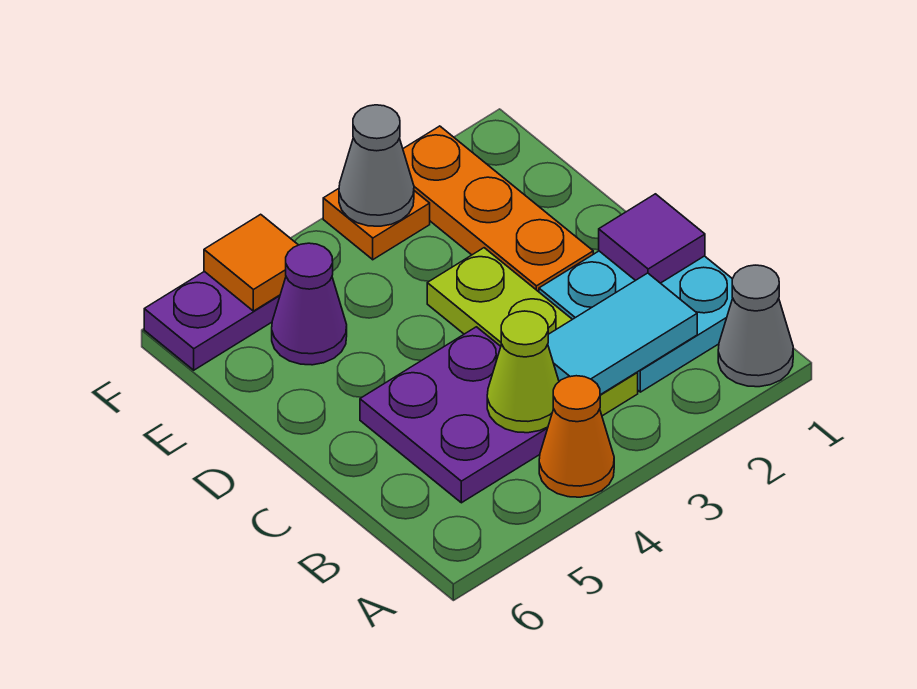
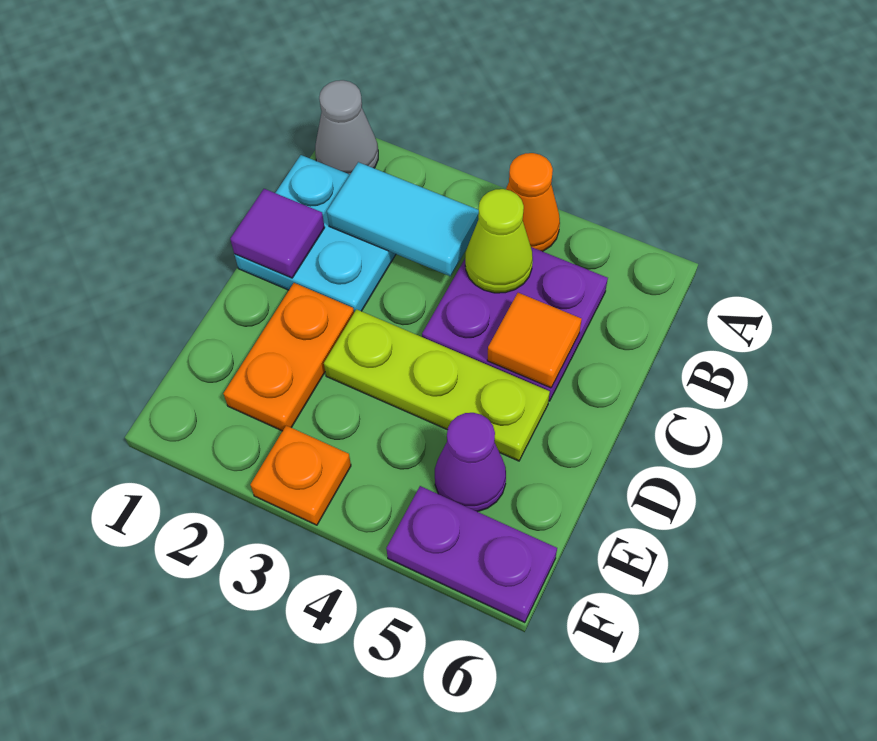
lime 1x3 plate [427,248,638,416] -> lime 1x3 plate turned to [324,309,550,461]
orange 1x3 plate [403,126,593,292] -> orange 1x2 plate [223,283,354,431]
grey 1x1 cone [339,105,414,226] -> none
orange 1x1 tile [204,214,298,311] -> orange 1x1 tile moved to [487,293,582,388]

